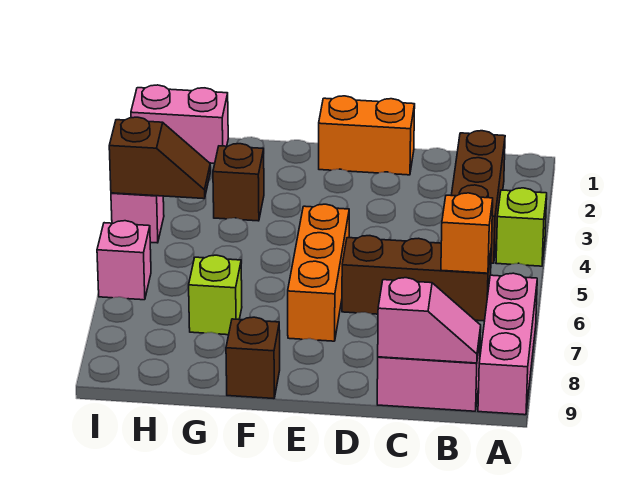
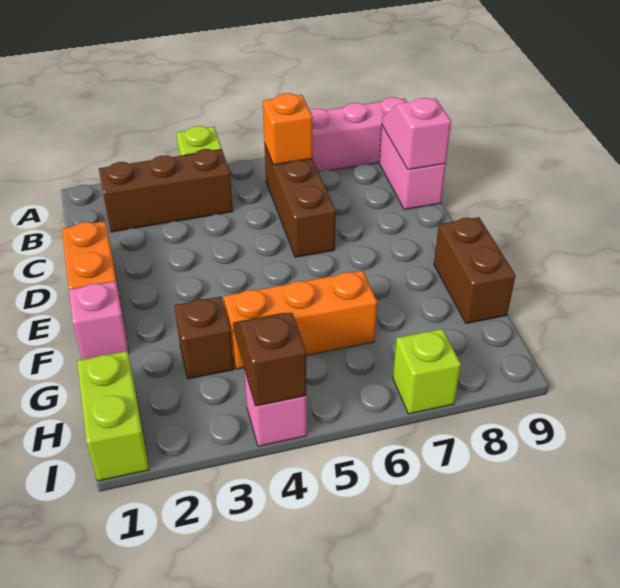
orange 1x3 brick [288,204,349,341] -> orange 1x3 brick moved to [223,271,377,369]
brown 1x1 brick [226,317,280,399] -> brown 1x2 brick [434,217,516,324]
lime 1x1 brick [189,255,242,335] -> lime 1x1 brick moved to [393,329,461,414]
pink 1x2 brick [131,85,228,163] -> lime 1x2 brick [77,351,149,481]
pink 1x1 brick [97,221,151,300] -> pink 1x1 brick moved to [69,281,129,360]

